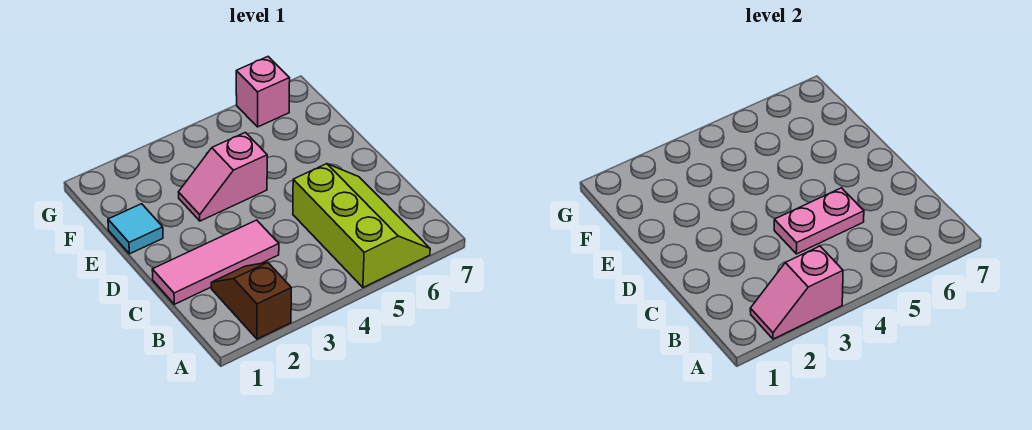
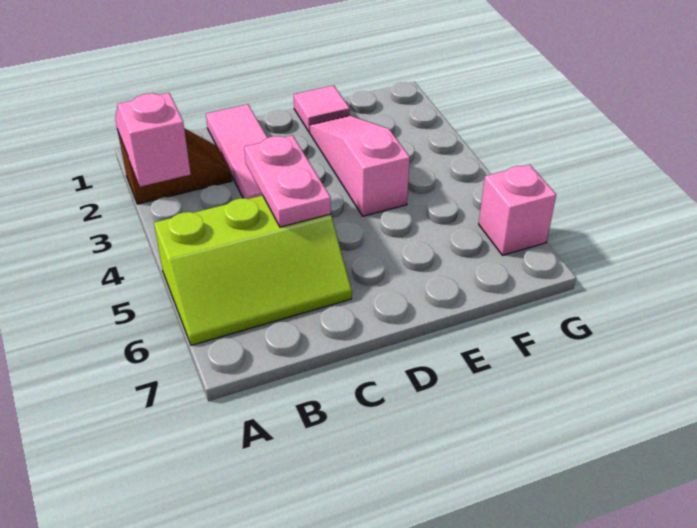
cyan 1x1 tile [108,204,163,254] -> pink 1x1 tile [294,85,350,132]
pink 1x2 slope [179,132,267,221] -> pink 1x3 slope [310,116,410,216]

